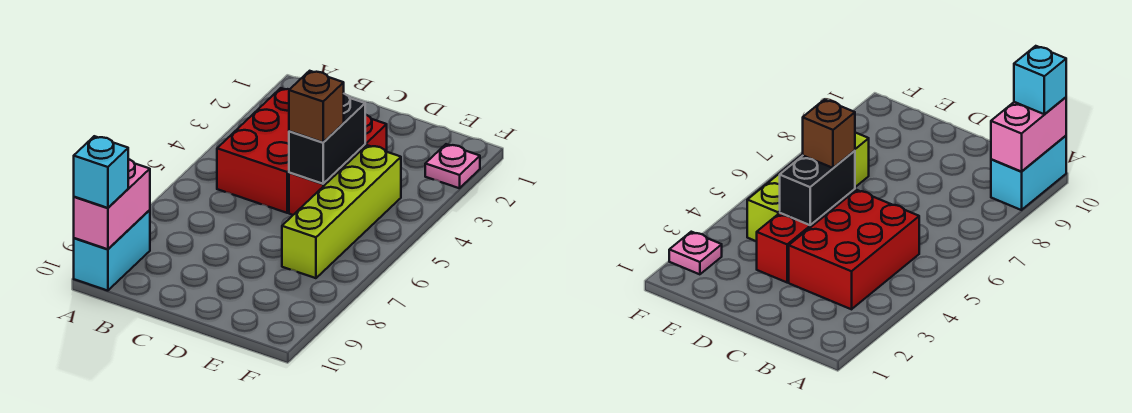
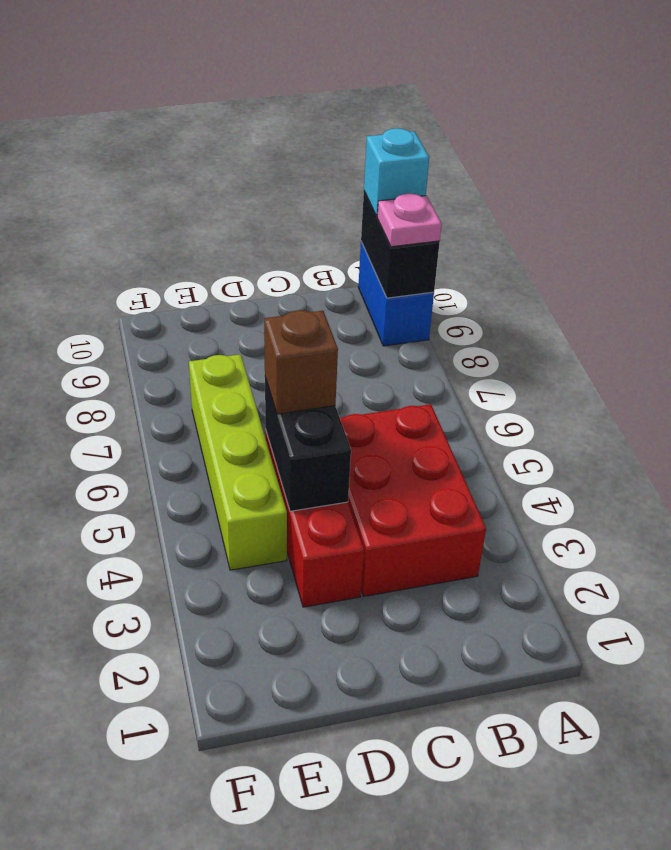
cyan 1x2 brick [74,210,150,291] -> blue 1x2 brick [358,242,434,346]
pink 1x2 brick [74,159,150,249] -> black 1x2 brick [361,192,440,298]
pink 1x1 plate [425,144,480,188] -> pink 1x1 plate moved to [377,194,442,247]

